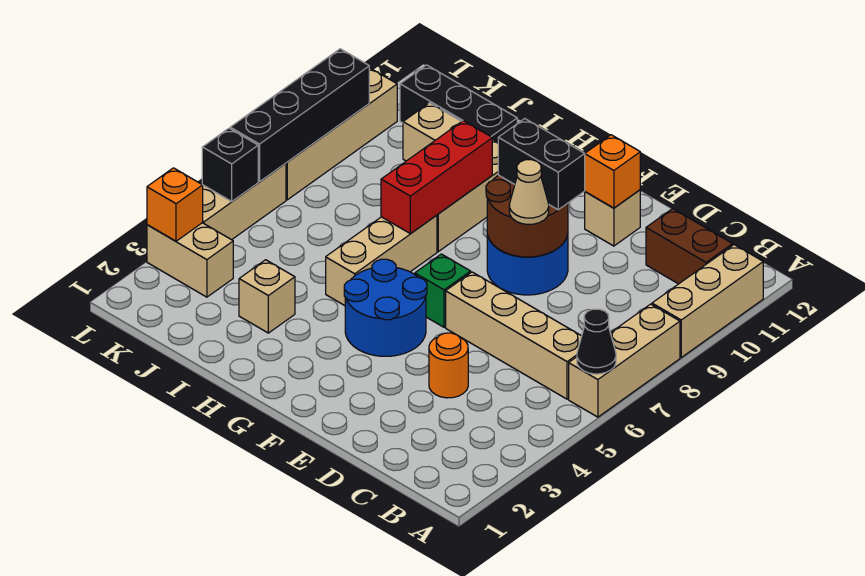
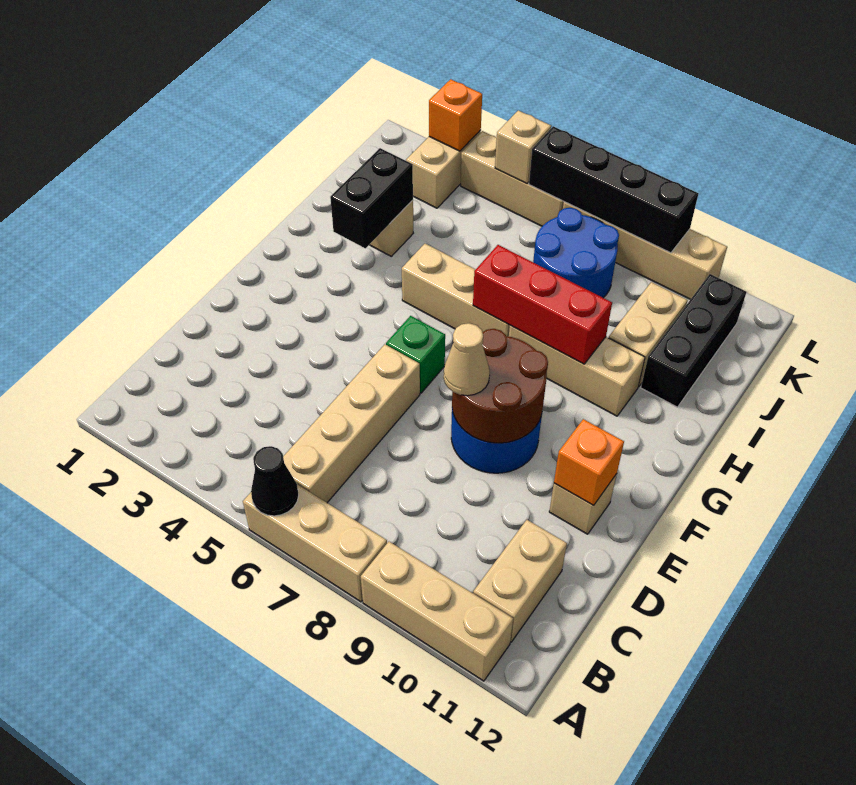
brown 1x2 brick [646,209,733,284] -> tan 1x2 brick [473,520,567,642]
orange 1x1 round brick [429,333,468,398] -> none
black 1x2 brick [498,119,585,210] -> black 1x2 brick moved to [330,148,413,248]
blue 2x2 round brick [344,259,427,356] -> blue 2x2 round brick moved to [533,208,619,298]
black 1x1 brick [202,128,258,201] -> tan 1x1 brick [495,110,551,184]

